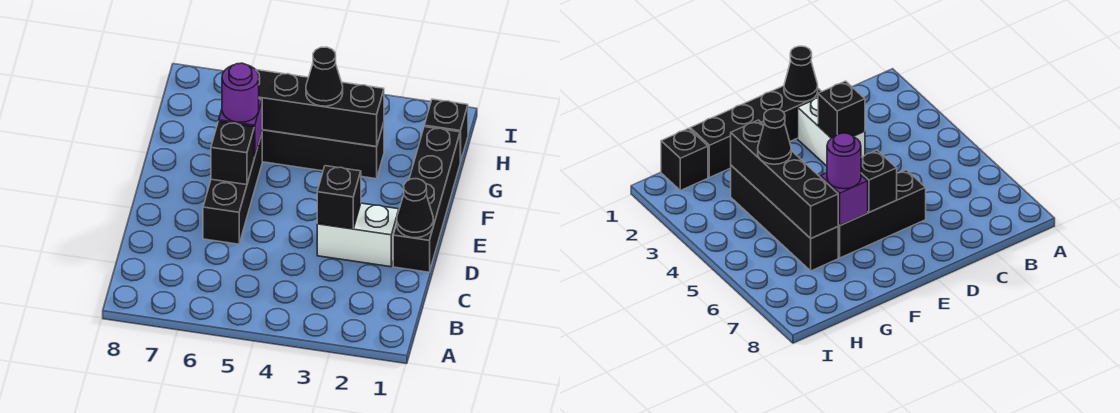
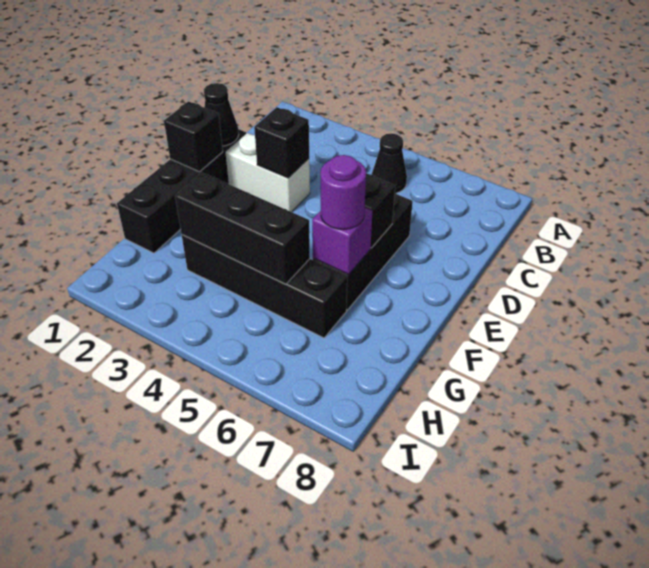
black 1x4 brick [256,70,384,147] -> black 1x3 brick [175,172,310,284]
black 1x1 cone [306,47,343,106] -> black 1x1 cone moved to [372,133,407,193]
black 1x1 brick [424,99,468,162] -> black 1x1 brick moved to [164,101,223,172]

